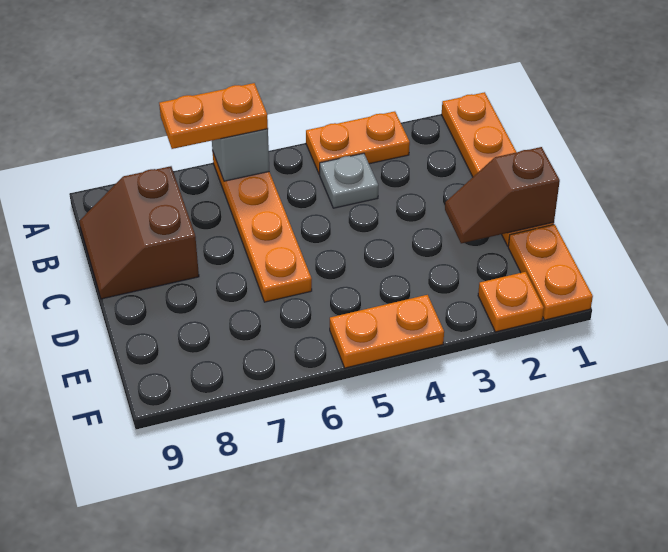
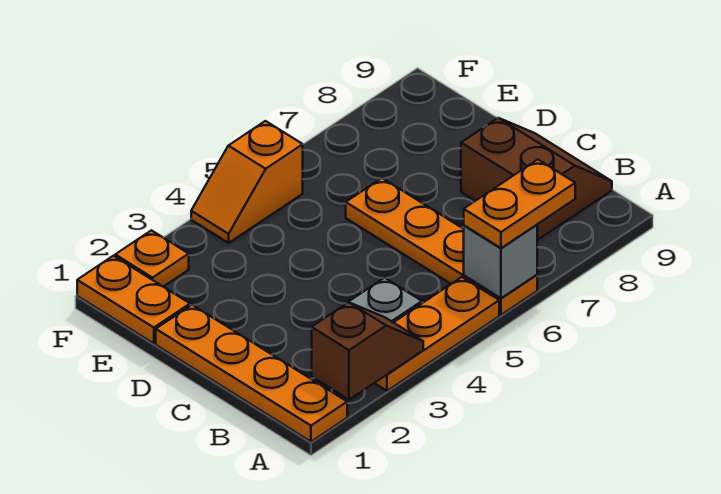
orange 1x2 plate [306,111,410,175] -> orange 1x3 plate [375,277,499,391]
brown 1x2 slope [445,147,560,243] -> brown 1x2 slope moved to [312,302,423,400]
orange 1x2 plate [330,295,444,368] -> orange 1x2 slope [191,121,303,243]

